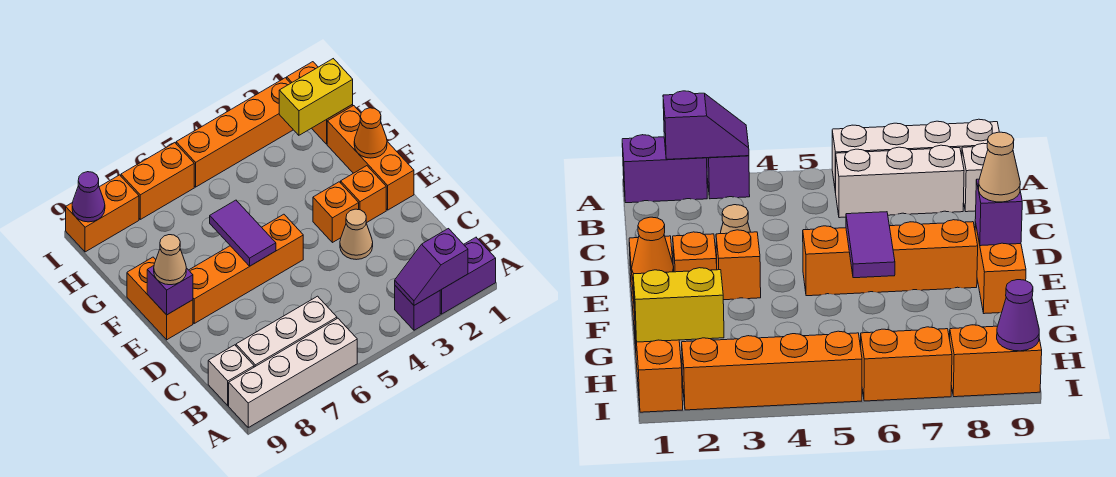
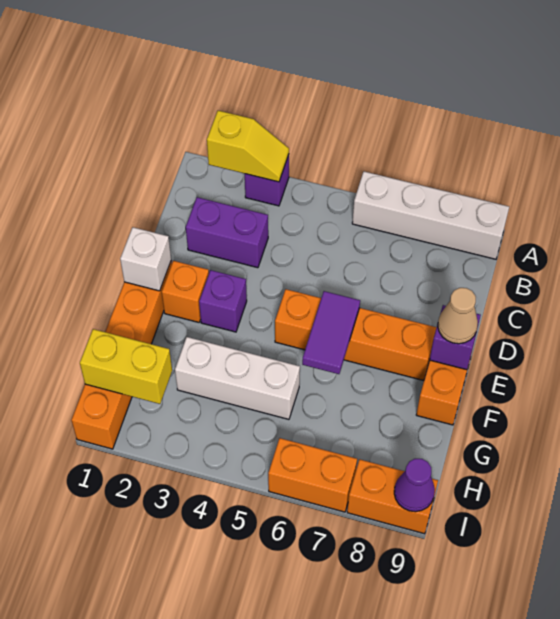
purple 1x2 brick [440,237,496,314] -> purple 1x2 brick moved to [186,197,268,268]
purple 1x2 slope [395,229,468,305] -> yellow 1x2 slope [207,111,289,182]
white 1x3 brick [236,296,337,367] -> white 1x3 brick moved to [175,337,300,419]
white 1x1 brick [208,345,254,406] -> white 1x1 brick moved to [120,227,171,291]
tan 1x1 cone [340,209,373,260] -> none
orange 1x1 brick [313,182,359,243] -> purple 1x1 brick [199,270,247,332]
orange 1x1 cone [354,108,387,158] -> none
orange 1x4 brick [176,78,293,187] -> none

